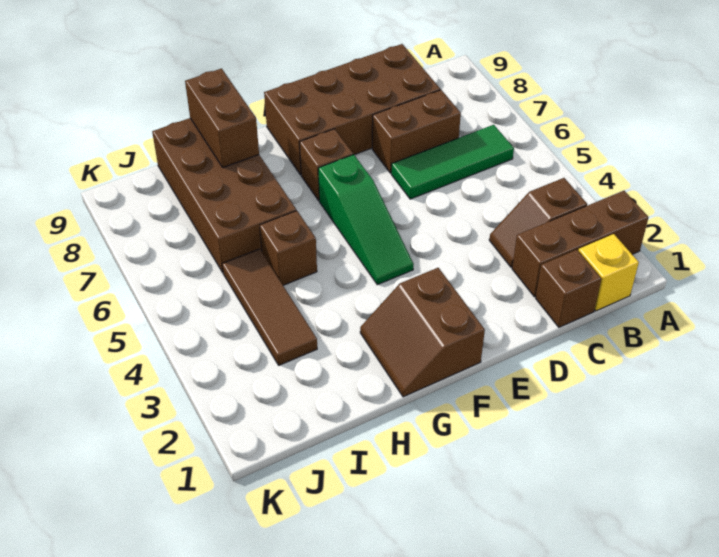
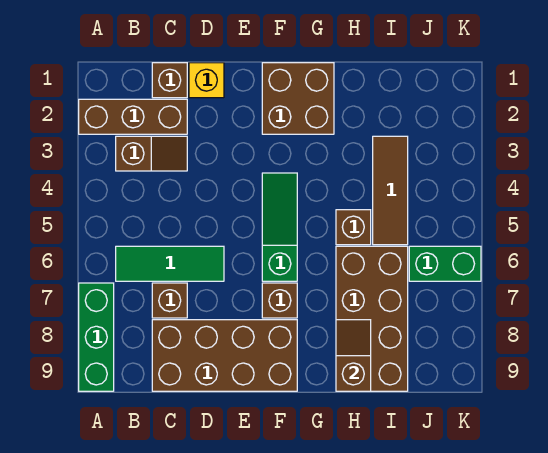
none -> green 1x3 brick [79,283,114,391]
yellow 1x1 brick [578,234,639,311] -> yellow 1x1 brick moved to [189,63,224,98]
brown 1x2 brick [372,90,461,173] -> brown 1x1 brick [152,283,187,318]
brown 2x2 slope [360,268,485,397] -> brown 2x2 brick [262,63,334,134]
brown 1x2 brick [185,68,259,167] -> brown 1x2 slope [336,320,371,391]
none -> green 1x2 brick [409,246,481,281]

